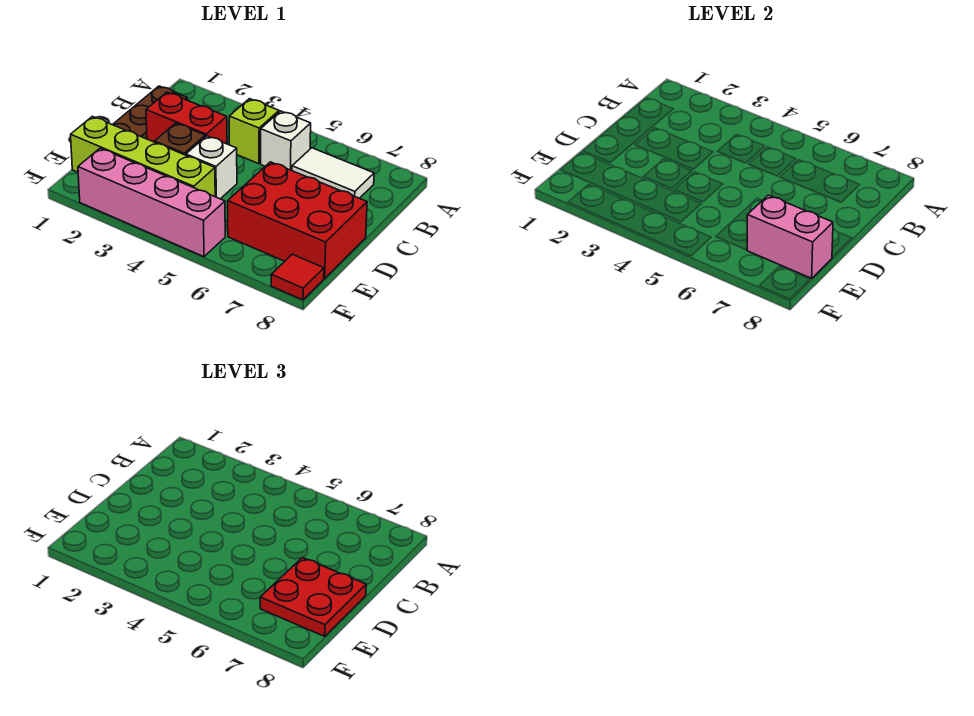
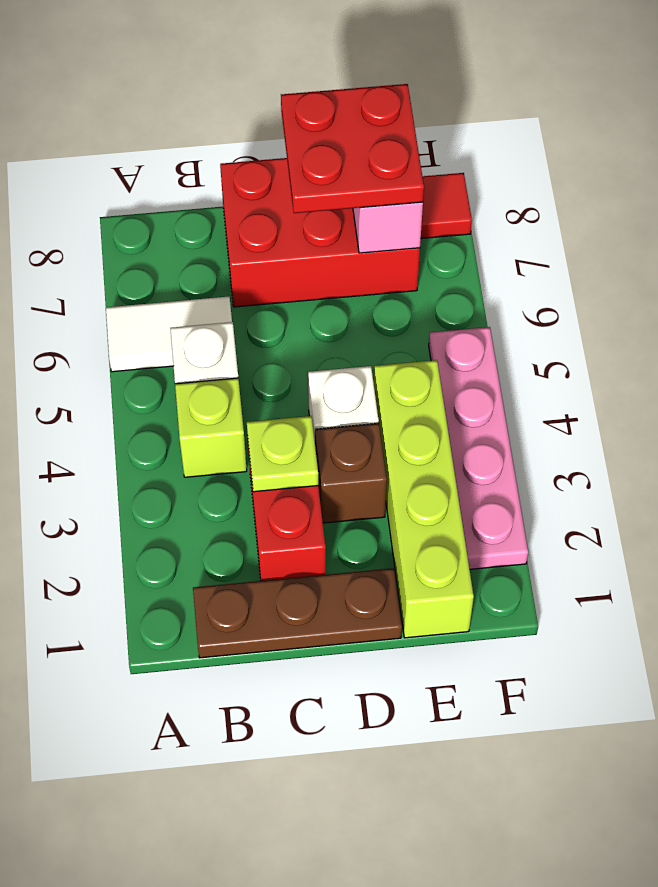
white 1x2 tile [292,148,374,198] -> white 1x2 tile turned to [106,297,232,372]
none -> lime 1x1 plate [247,416,318,492]
red 2x3 brick [228,162,367,278] -> red 2x3 brick turned to [220,158,420,307]
pink 1x4 brick [78,148,225,257] -> pink 1x4 plate [429,327,528,569]

